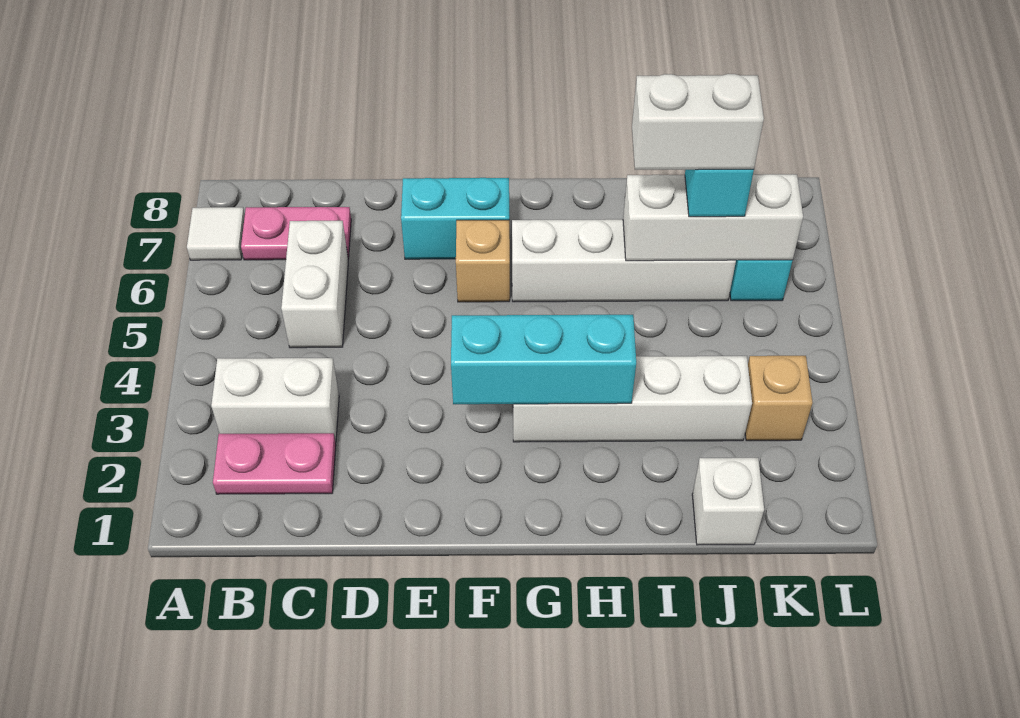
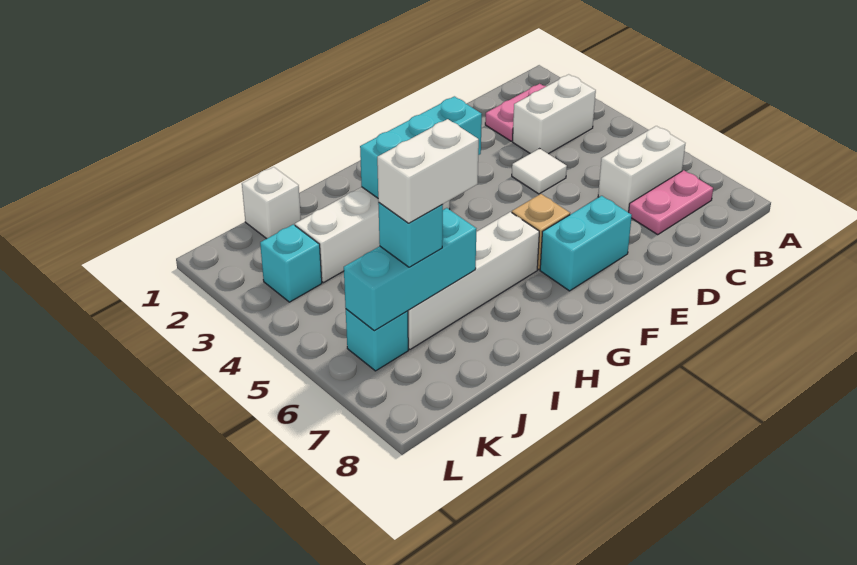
white 1x1 tile [187,207,245,260] -> white 1x1 tile moved to [512,148,567,194]
white 1x2 brick [281,221,348,348] -> white 1x2 brick turned to [598,126,685,213]
white 1x3 brick [623,174,803,261] -> cyan 1x3 brick [344,208,476,331]
tan 1x1 brick [745,356,813,441] -> cyan 1x1 brick [260,225,322,302]

